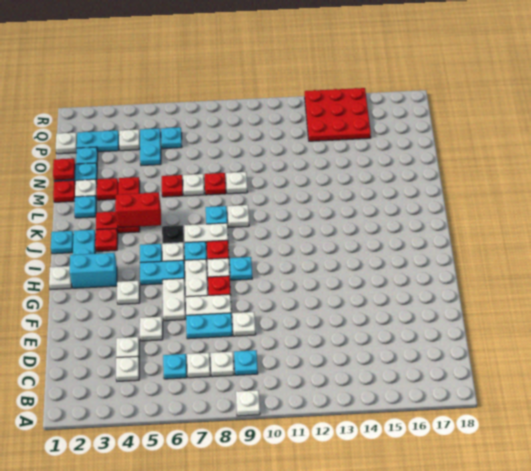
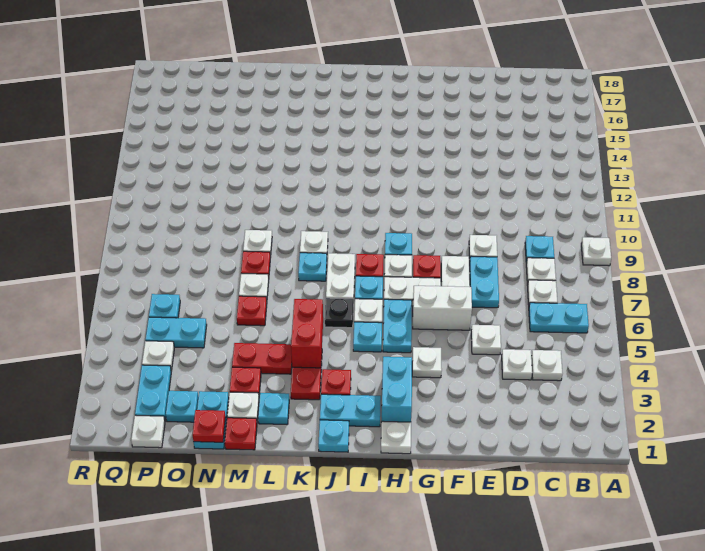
cyan 1x1 plate [163,354,187,379] -> cyan 1x2 plate [529,303,589,333]
white 1x2 plate [163,278,186,321] -> white 1x2 brick [413,286,472,330]
red 3x3 plate [305,88,371,141] -> none

